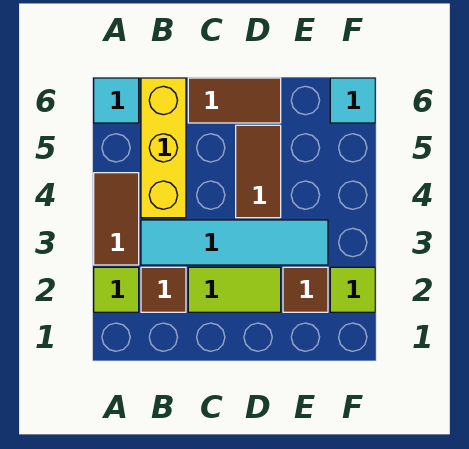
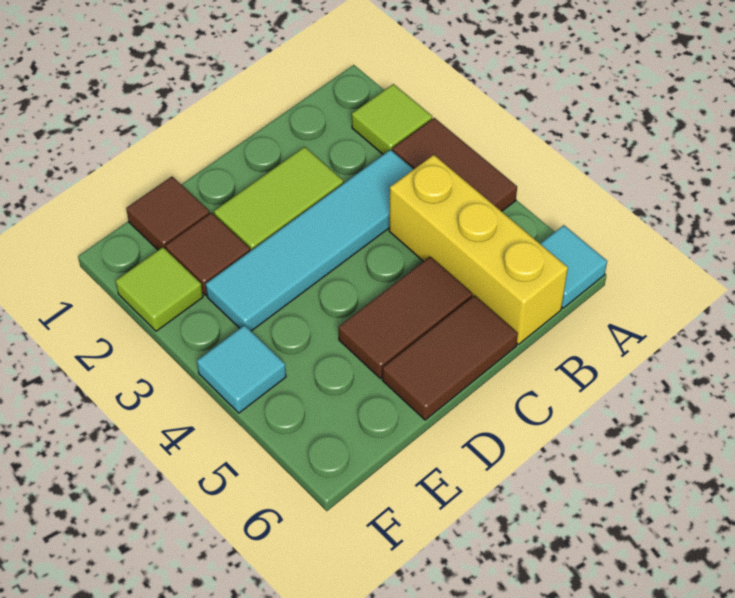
brown 1x1 tile [141,267,186,312] -> brown 1x1 tile moved to [126,177,210,250]
brown 1x2 tile [236,125,281,218] -> brown 1x2 tile turned to [339,257,472,378]
cyan 1x1 tile [330,78,375,123] -> cyan 1x1 tile moved to [197,325,286,413]

